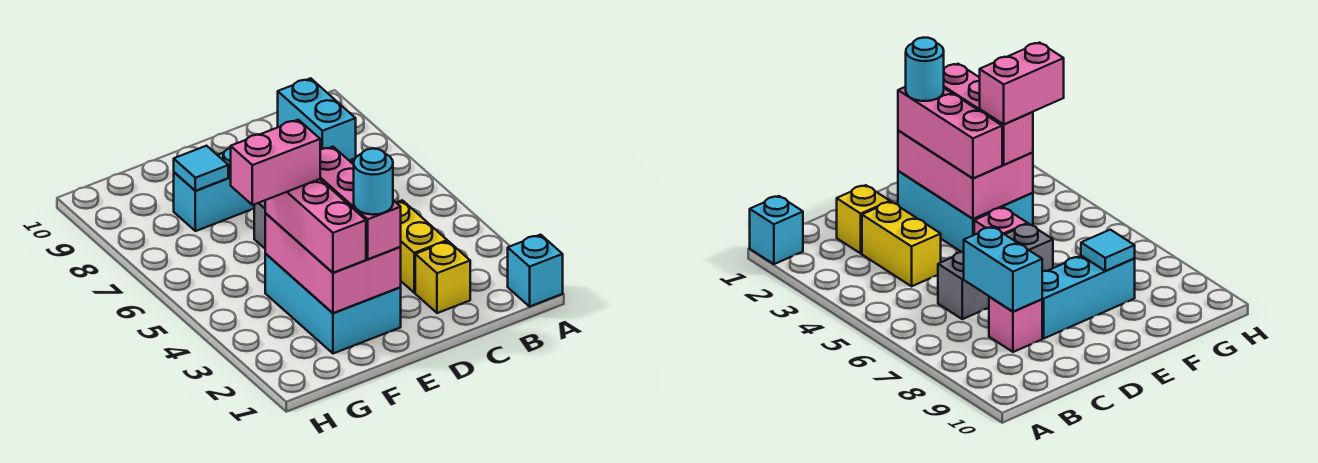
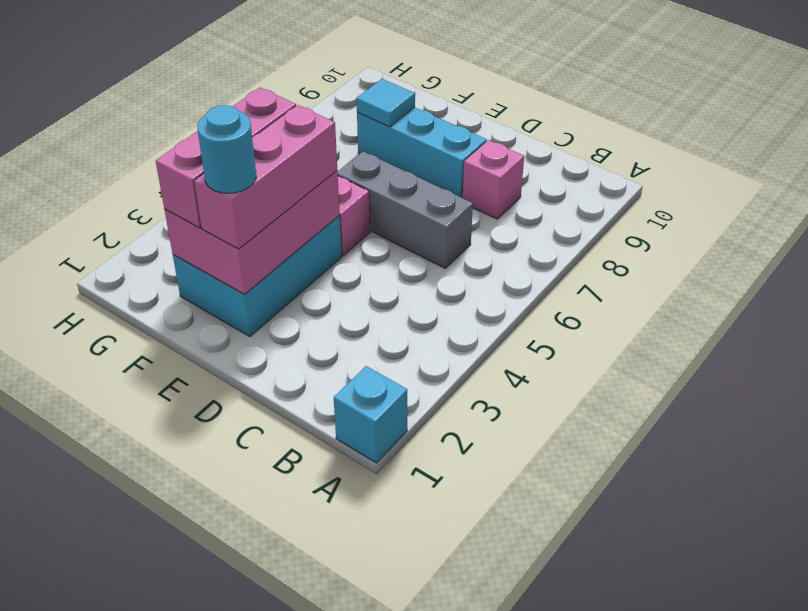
yellow 1x1 brick [415,241,470,313] -> none
yellow 1x2 brick [396,200,447,293] -> none
cyan 1x2 brick [278,78,356,160] -> none
pink 1x2 brick [231,120,320,205] -> none

